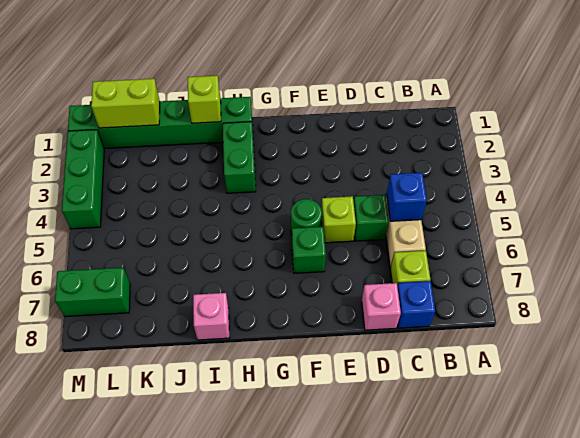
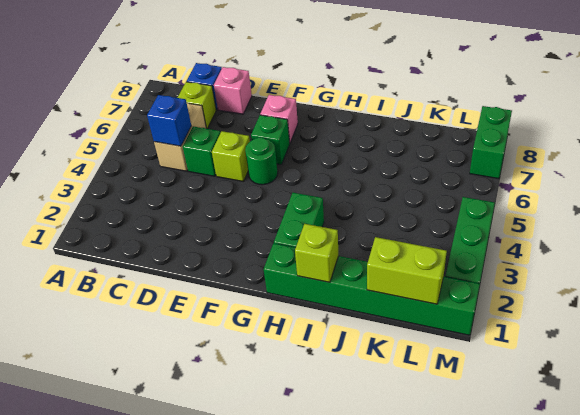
pink 1x1 brick [193,293,229,340] -> pink 1x1 brick moved to [260,95,298,143]
green 1x2 brick [55,268,130,317] -> green 1x2 brick turned to [470,106,512,179]

